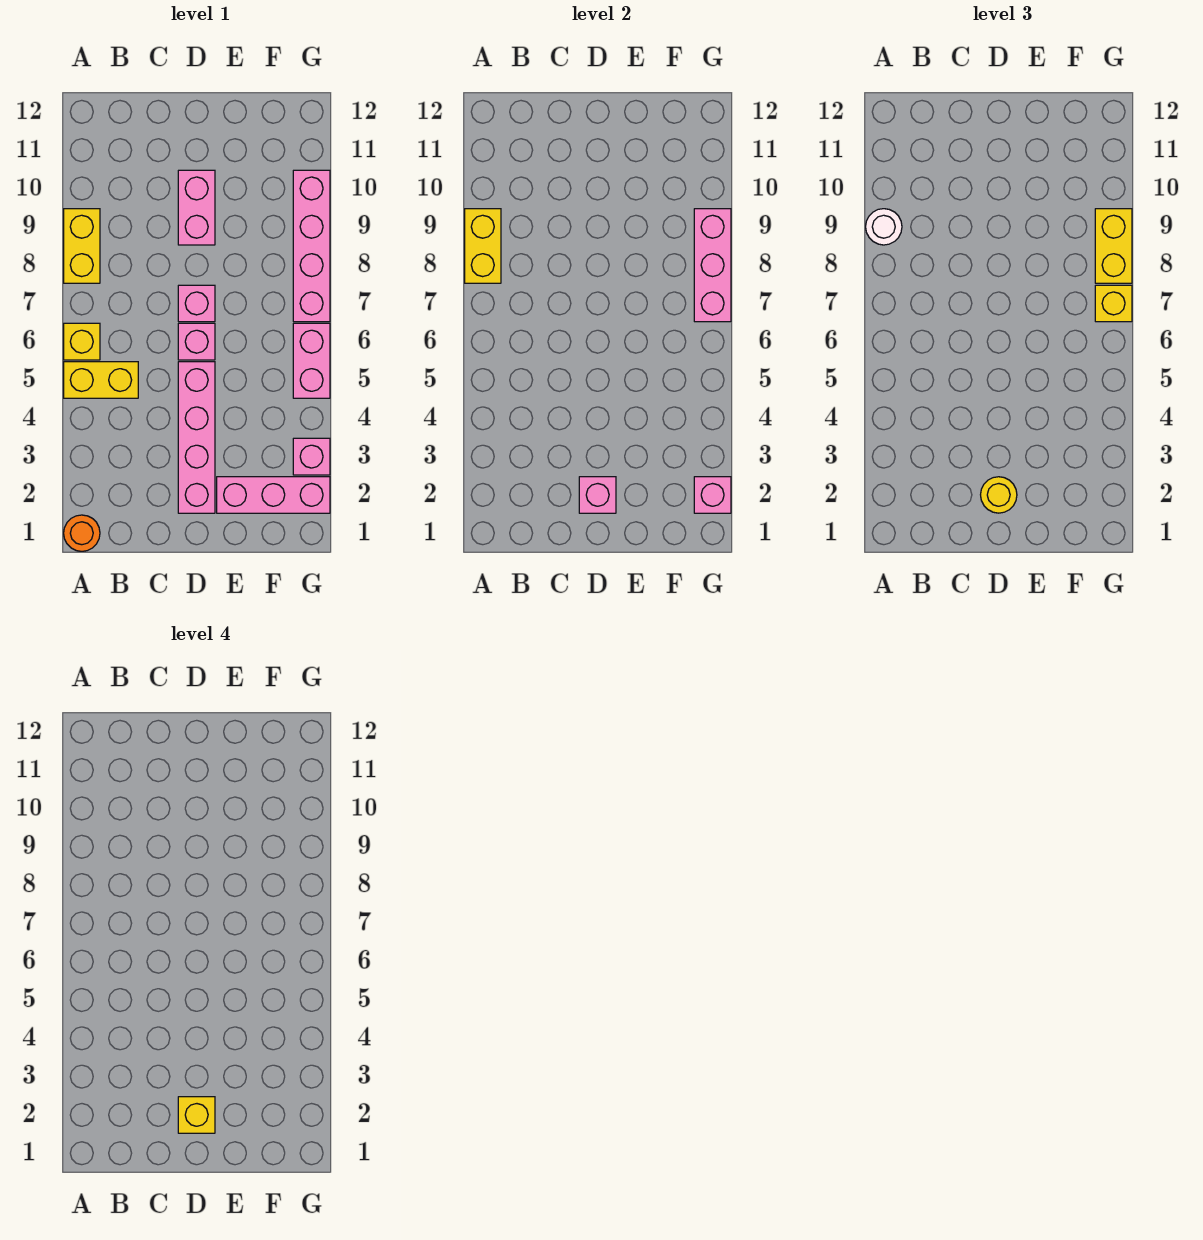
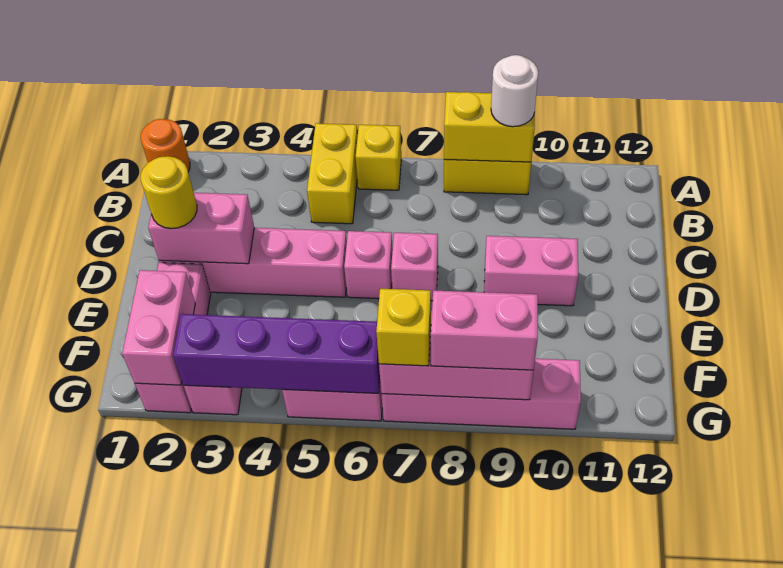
pink 1x1 brick [579,477,616,513] -> pink 1x2 brick [148,193,254,264]
yellow 1x1 brick [178,1097,215,1133] -> none
pink 1x1 brick [694,477,731,513] -> pink 1x2 brick [122,270,195,385]
none -> purple 1x4 brick [173,314,380,393]
yellow 1x2 brick [1095,209,1132,283] -> pink 1x2 brick [431,290,538,370]

